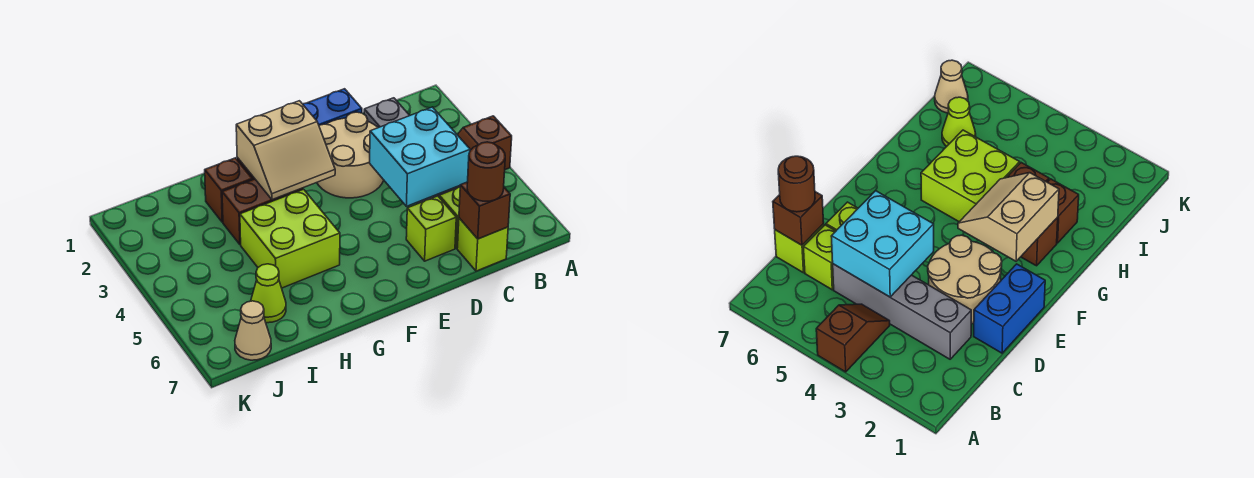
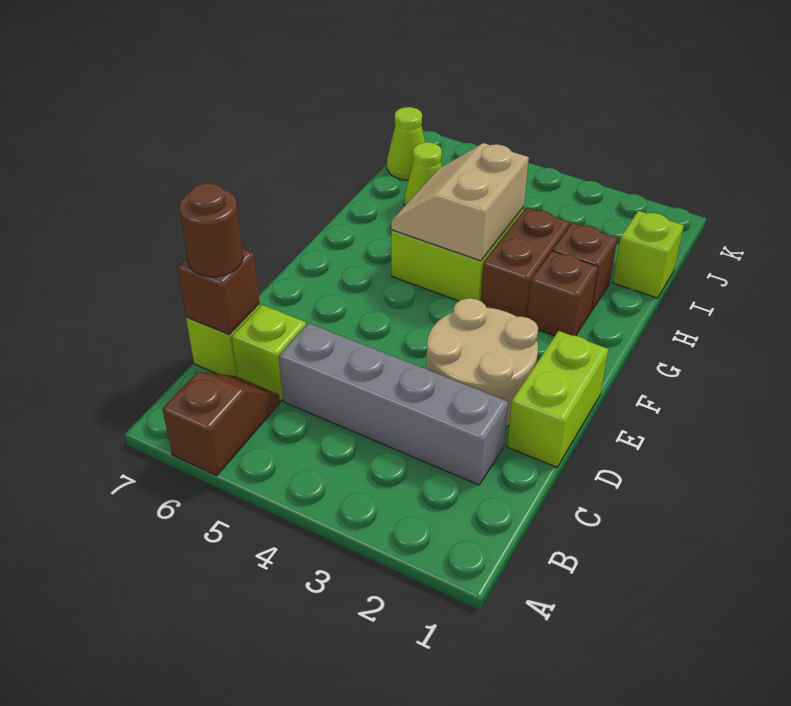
brown 1x2 slope [457,116,512,170] -> brown 1x2 slope moved to [163,372,280,476]
cyan 2x2 brick [370,107,470,206] -> none
blue 1x2 brick [303,89,362,125] -> lime 1x2 brick [507,331,608,467]
lime 1x1 brick [406,196,456,261] -> lime 1x1 brick moved to [613,211,684,298]
tan 2x2 slope [236,101,335,200] -> tan 2x2 slope moved to [391,143,529,261]
tan 1x1 cone [235,301,271,360] -> lime 1x1 cone [387,107,425,180]

